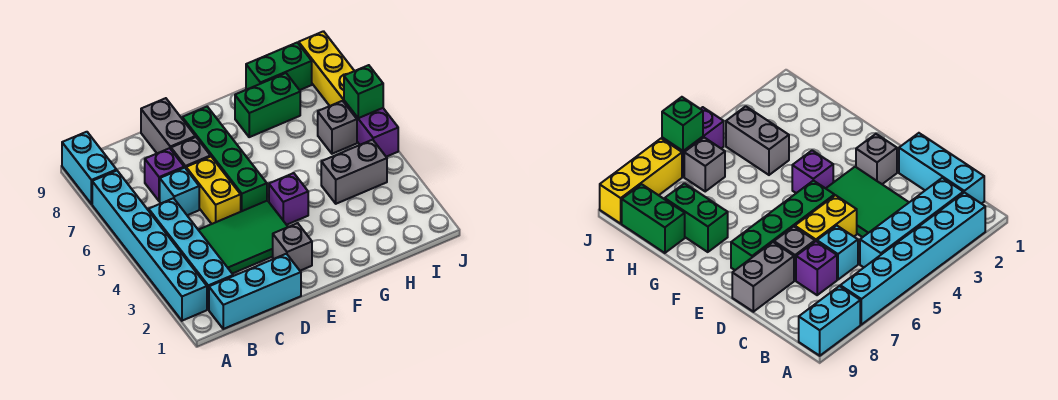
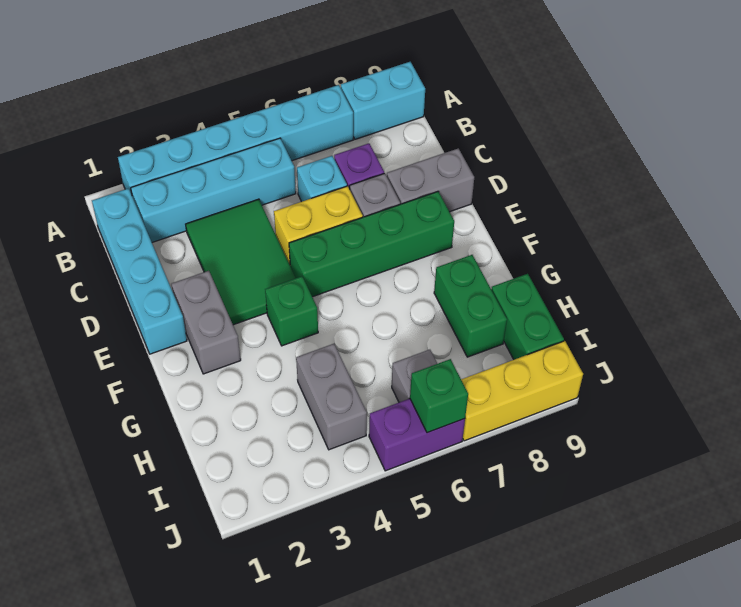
cyan 1x3 brick [209,254,301,329] -> cyan 1x4 brick [92,188,187,354]
grey 1x1 brick [273,223,312,271] -> grey 1x2 brick [172,271,241,374]
purple 1x1 brick [269,173,308,225] -> green 1x1 brick [265,276,318,346]

